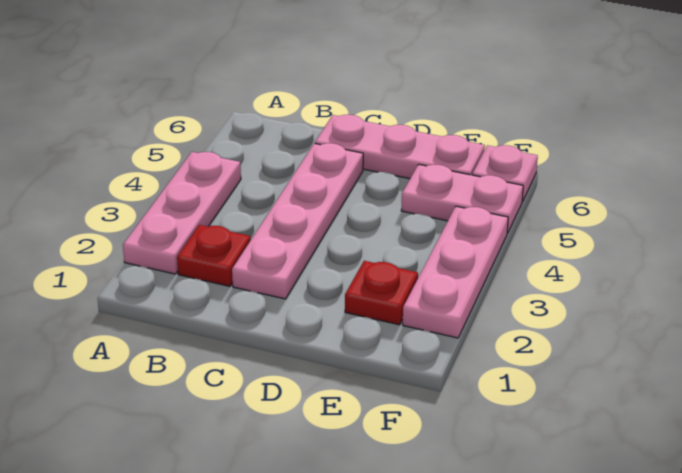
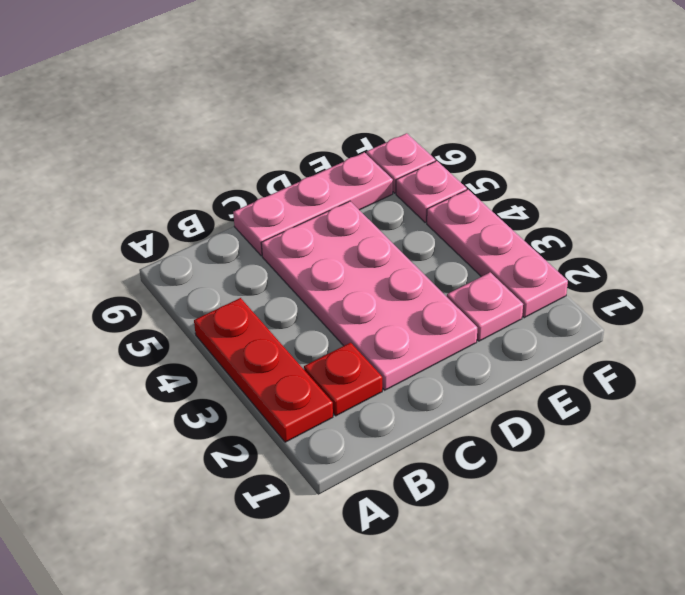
pink 1x3 plate [123,152,241,274] -> red 1x3 plate [194,298,333,442]
pink 1x4 plate [232,143,363,299] -> pink 2x4 plate [261,201,477,390]
red 1x1 plate [345,261,418,325] -> pink 1x1 plate [447,272,523,341]
pink 1x2 plate [401,164,523,233] -> pink 1x1 plate [396,161,467,223]

